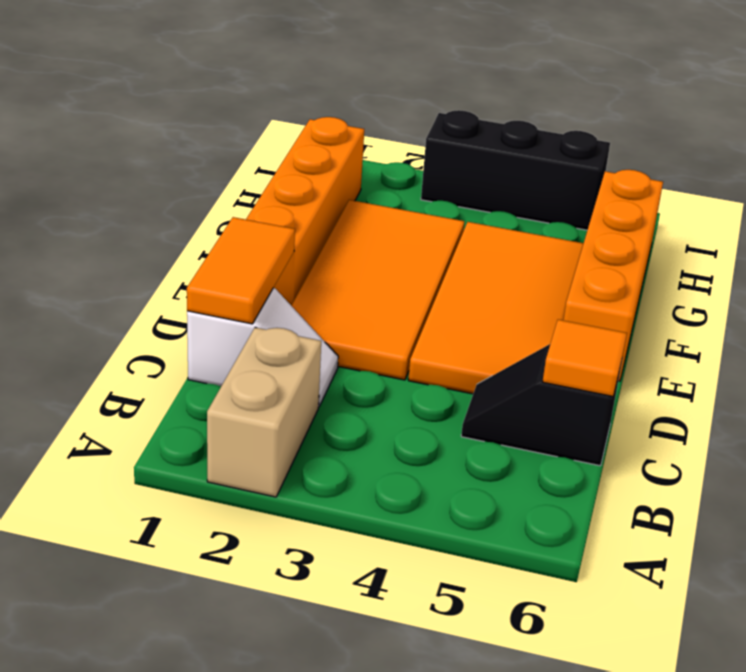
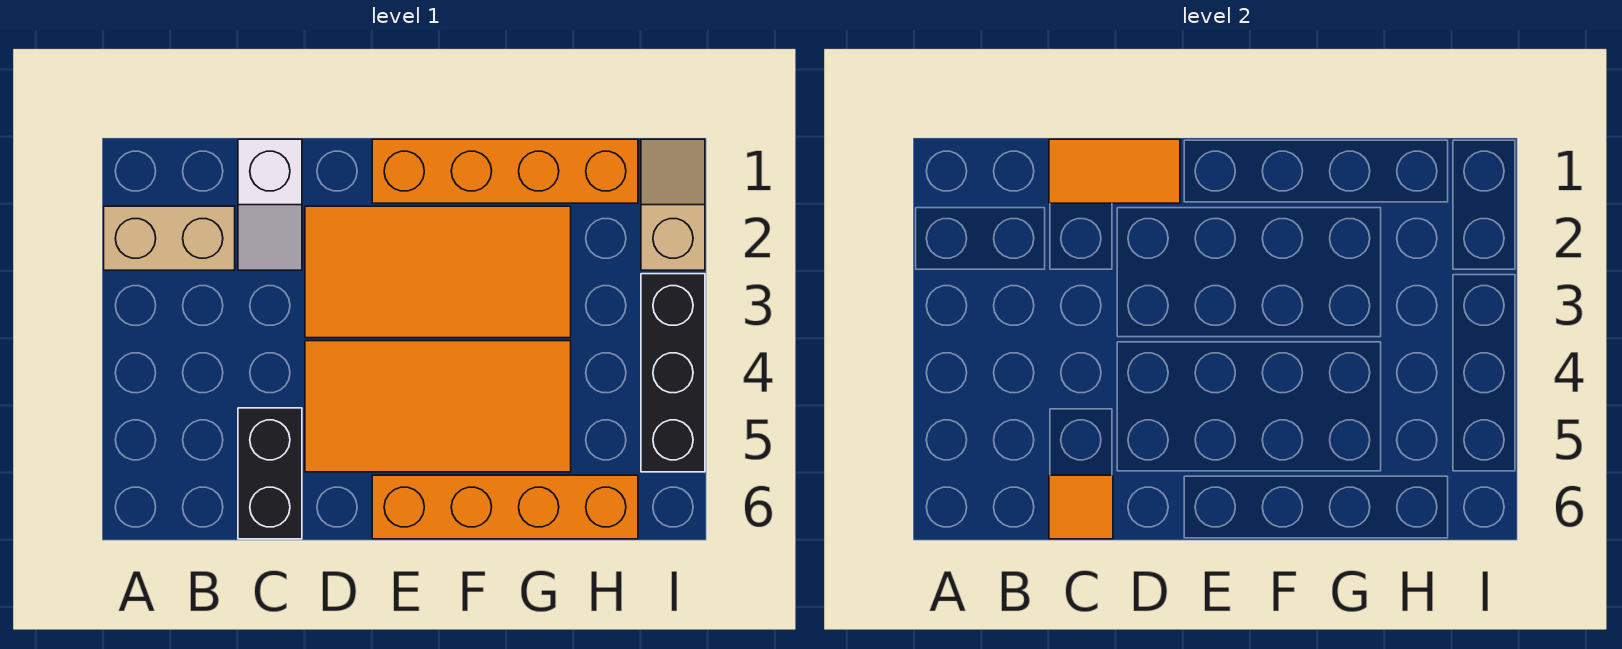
black 1x2 slope [461,344,622,466] -> black 1x2 brick [238,408,302,539]
none -> tan 1x2 slope [641,139,705,270]

